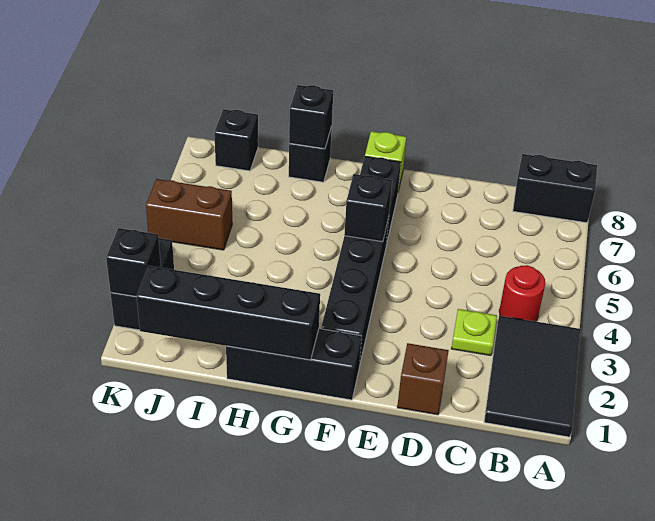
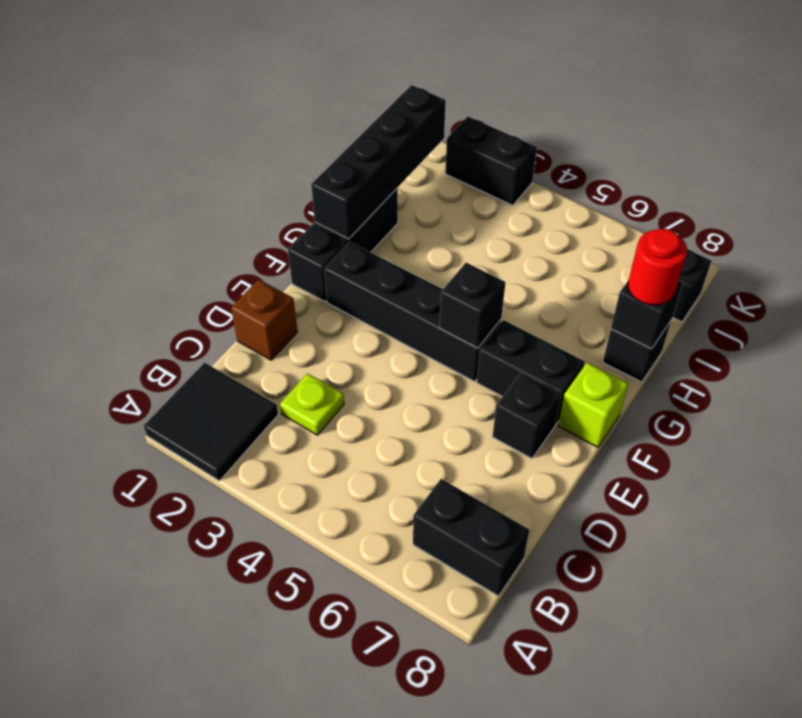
black 2x3 tile [484,316,581,437] -> black 2x2 tile [144,363,278,481]
black 1x2 brick [513,154,597,223] -> black 1x2 brick turned to [413,479,529,596]
red 1x1 round brick [499,265,545,321] -> red 1x1 round brick moved to [628,229,687,305]
brown 1x2 brick [146,179,232,250] -> none
black 1x1 brick [106,228,161,296] -> black 1x1 brick moved to [492,373,561,459]

